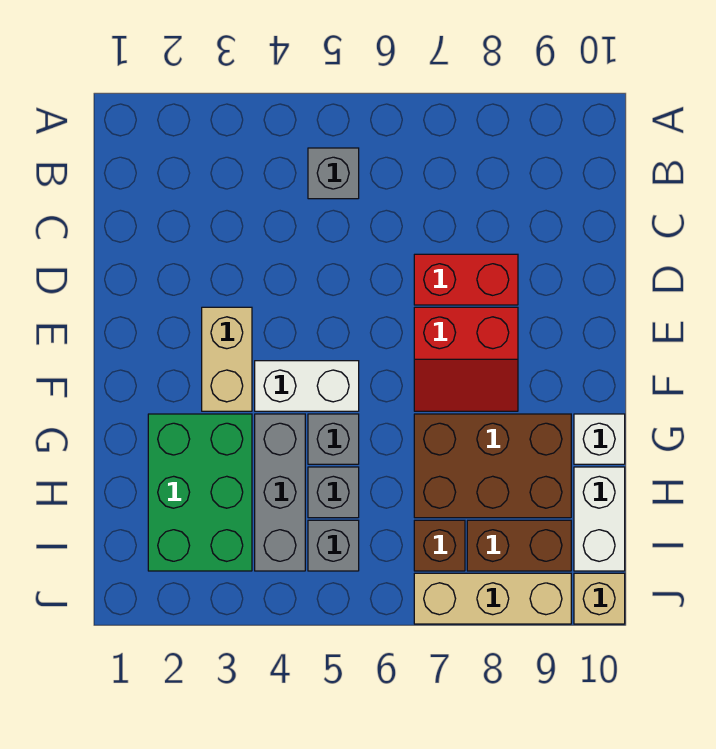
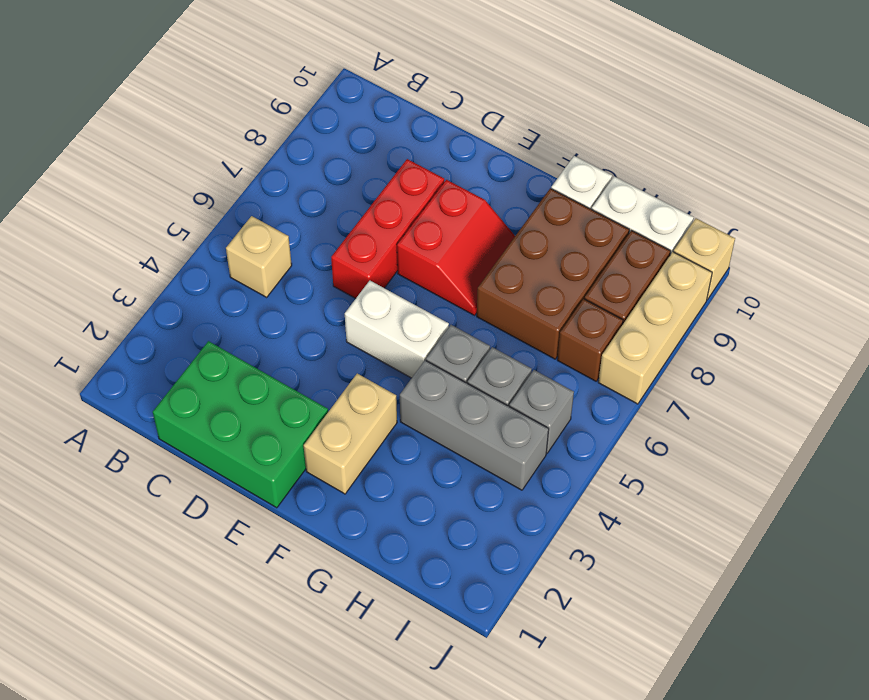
grey 1x1 brick [308,148,359,199] -> tan 1x1 brick [226,216,292,297]
red 1x2 brick [414,254,518,305] -> red 1x3 brick [331,159,444,298]
tan 1x2 brick [202,307,252,411] -> tan 1x2 brick turned to [304,374,397,494]
white 1x2 brick [255,361,359,411] -> white 1x2 brick turned to [345,281,449,378]
green 2x3 brick [148,414,252,571] -> green 2x3 brick moved to [153,341,328,508]

